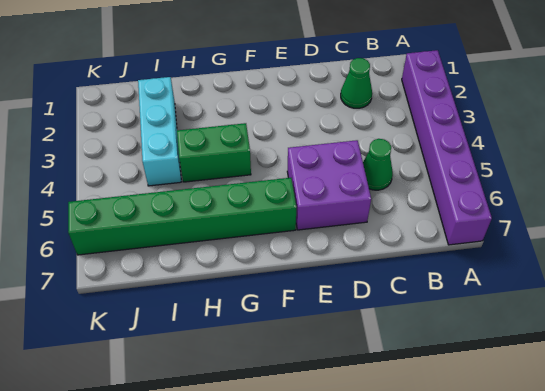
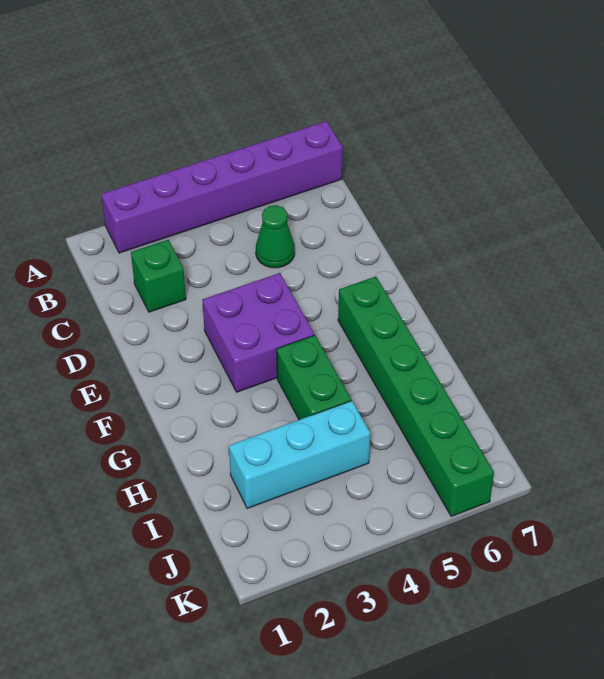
green 1x1 cone [341,58,372,108] -> green 1x1 brick [131,240,186,312]
purple 2x2 brick [287,140,371,230] -> purple 2x2 brick moved to [202,273,314,392]

